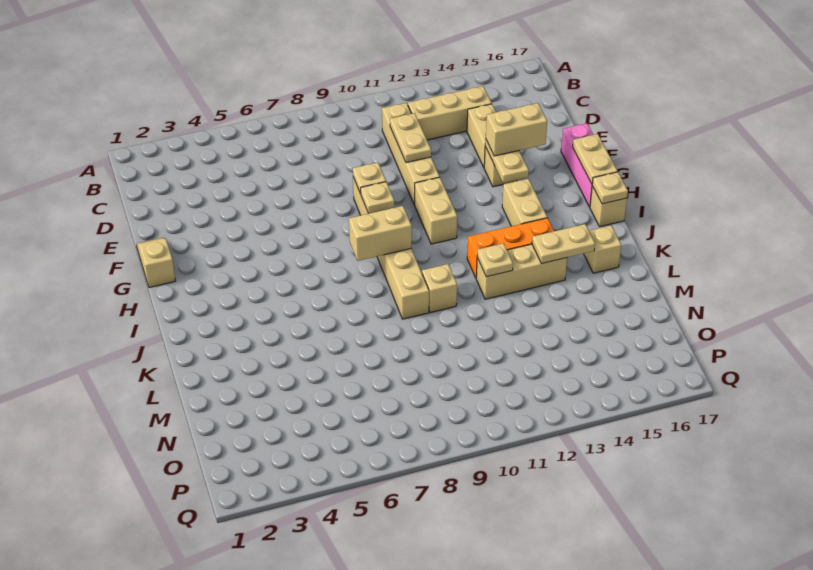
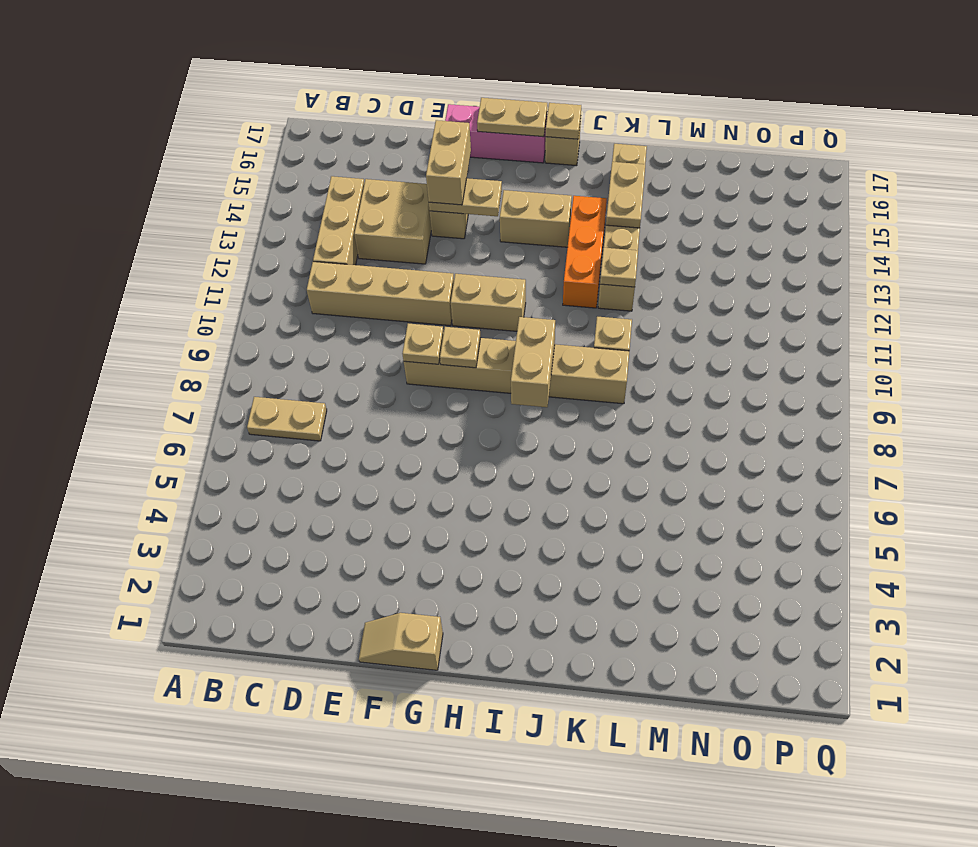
tan 1x2 plate [390,113,431,163] -> tan 1x2 plate moved to [247,397,327,441]
tan 1x2 brick [467,104,496,167] -> tan 2x2 brick [354,179,431,264]

